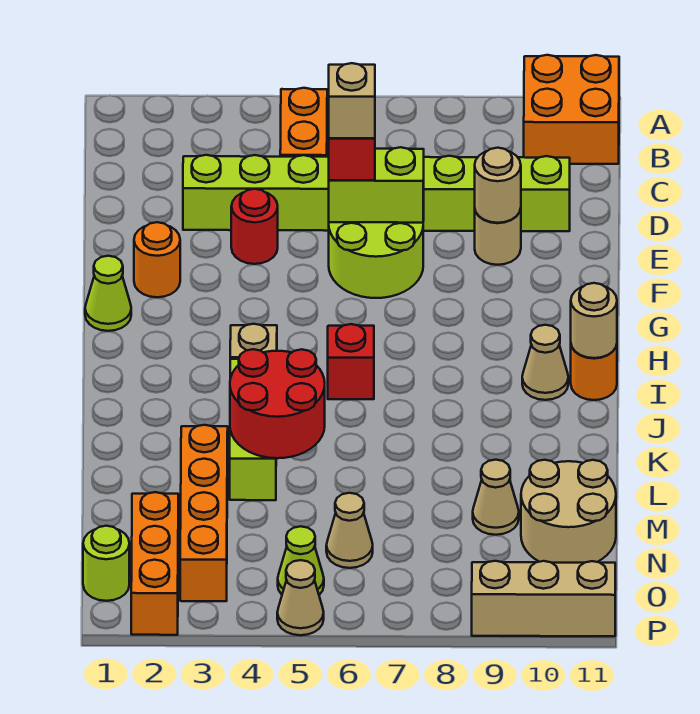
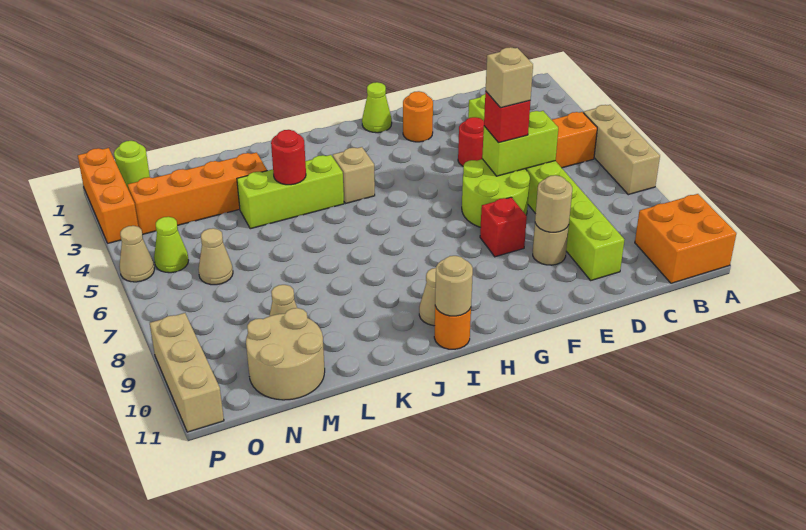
none -> tan 1x3 brick [583,105,660,195]
lime 1x2 brick [329,147,424,223] -> lime 1x2 brick turned to [482,111,558,176]
red 1x1 brick [328,324,374,399] -> red 1x1 brick moved to [480,197,527,257]
red 2x2 round brick [230,349,325,458] -> red 1x1 round brick [271,130,306,185]
orange 1x3 brick [131,492,178,635] -> orange 1x3 brick turned to [78,148,138,243]

